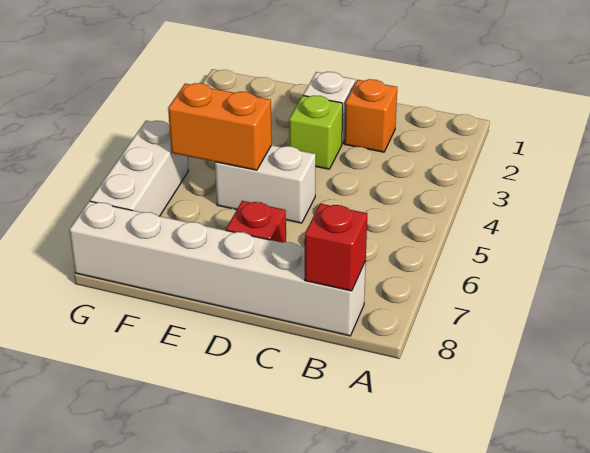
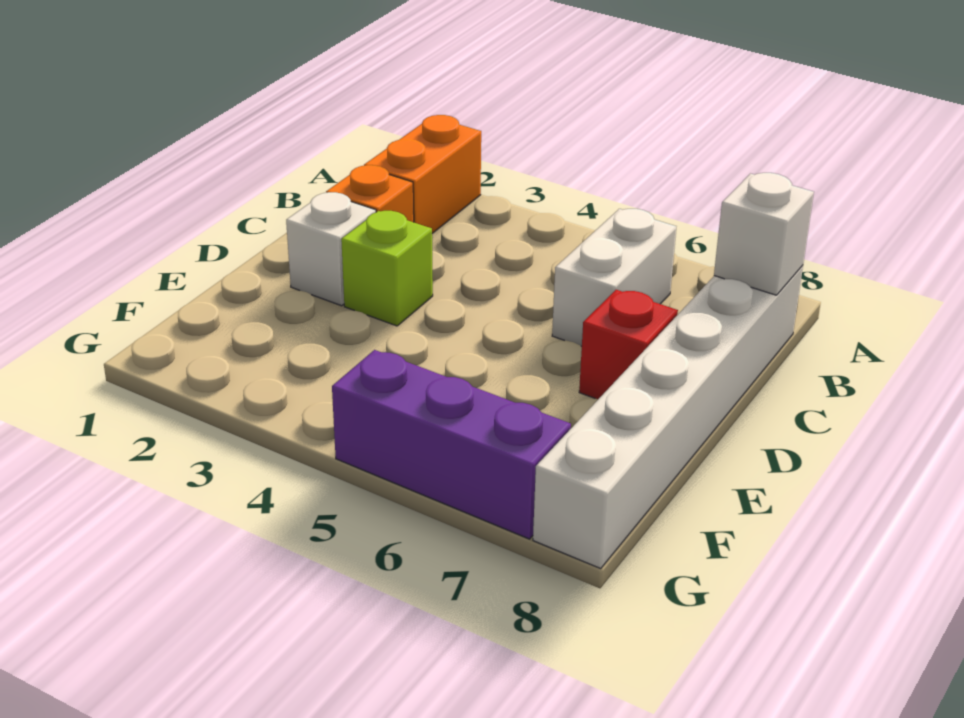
red 1x1 brick [305,204,367,291] -> white 1x1 brick [714,173,814,295]
white 1x2 brick [215,145,316,223] -> white 1x2 brick moved to [552,209,676,346]
orange 1x2 brick [168,83,272,170] -> orange 1x2 brick moved to [364,115,481,233]
white 1x3 brick [90,121,189,216] -> purple 1x3 brick [332,350,571,539]

